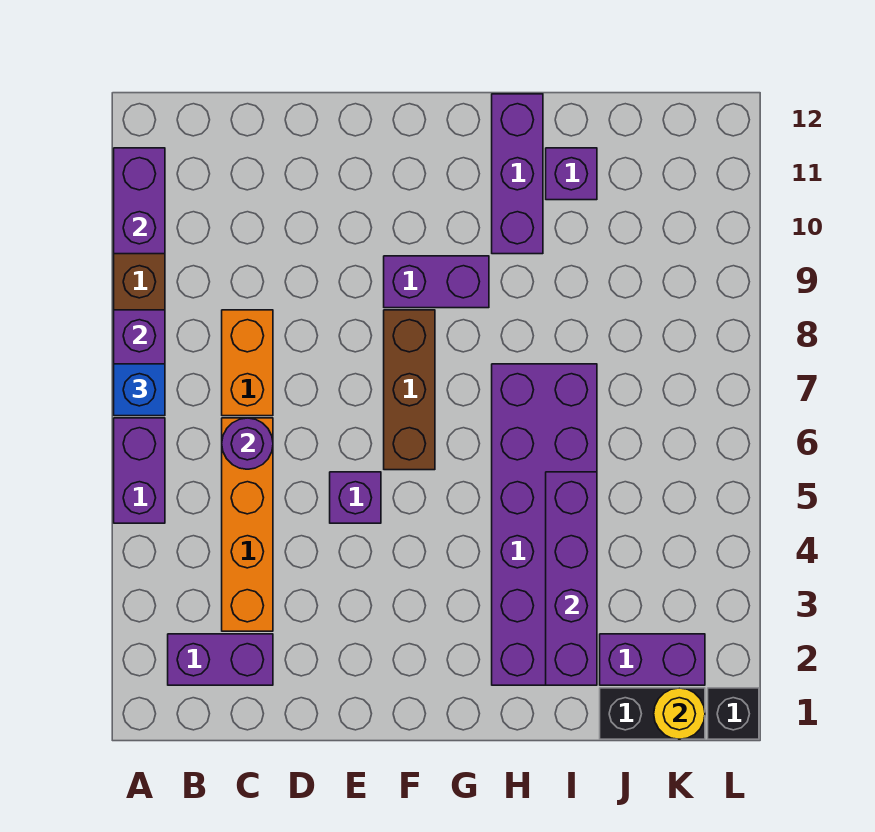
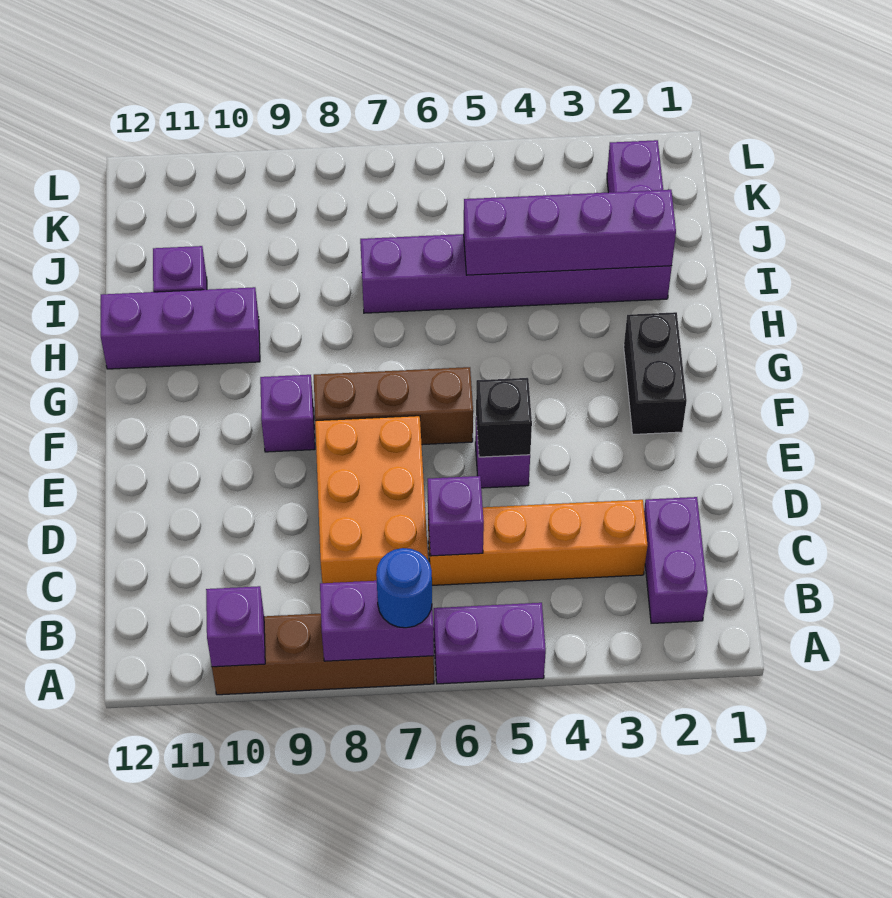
blue 1x1 brick [114,364,165,416] -> blue 1x1 round brick [376,548,432,628]
purple 1x2 brick [114,148,165,254] -> purple 1x1 brick [206,586,265,667]
purple 1x1 round brick [222,418,273,469] -> purple 1x1 brick [428,476,484,556]
orange 1x2 brick [222,310,273,416] -> orange 2x3 brick [315,416,428,583]
purple 1x2 brick [384,256,489,308] -> purple 1x1 brick [260,375,315,452]
purple 2x6 brick [492,364,597,685] -> purple 1x6 brick [360,234,672,313]
black 1x2 brick [600,688,705,739] -> black 1x2 brick moved to [624,312,687,434]
yellow 1x1 round brick [654,688,705,739] -> none
black 1x1 brick [708,688,759,739] -> black 1x1 brick moved to [476,378,532,457]

